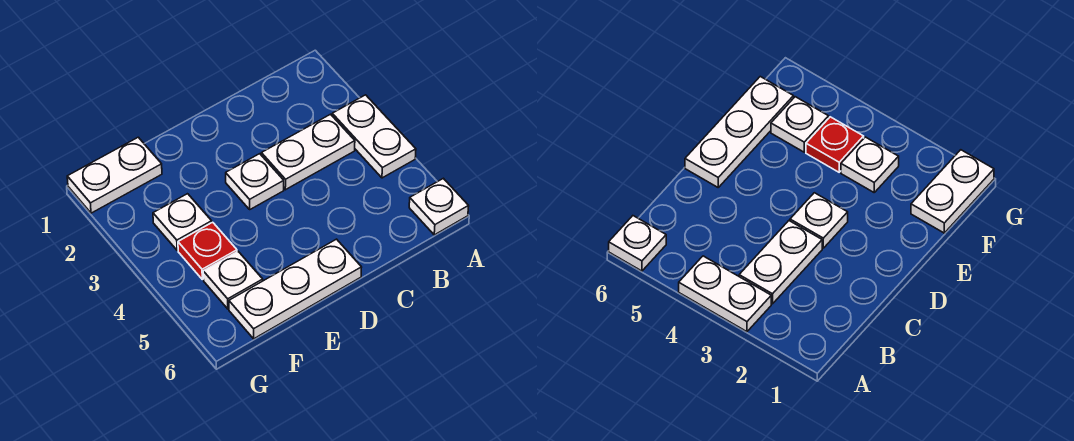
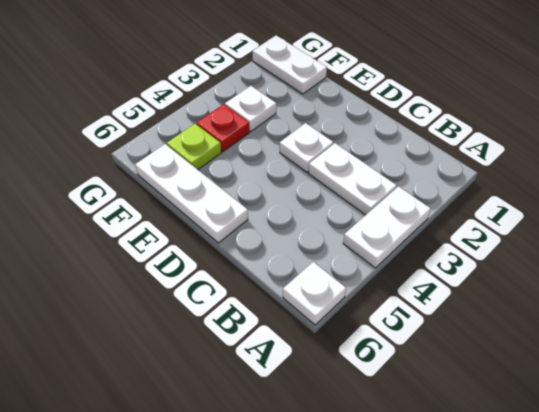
white 1x1 plate [203,252,263,309] -> lime 1x1 plate [167,124,221,170]

